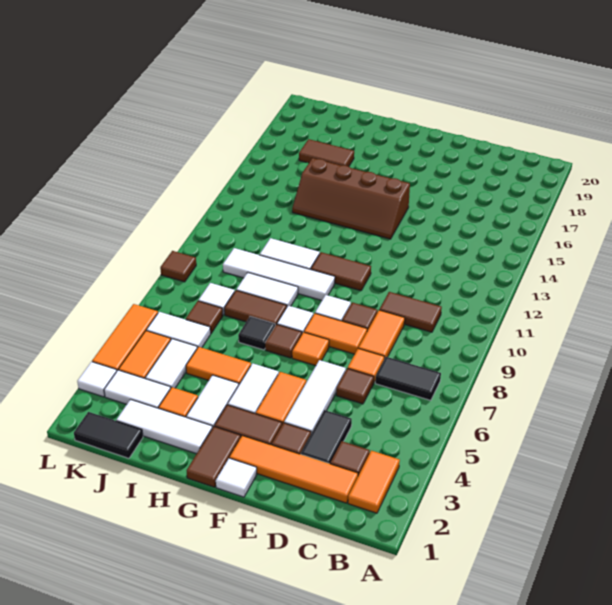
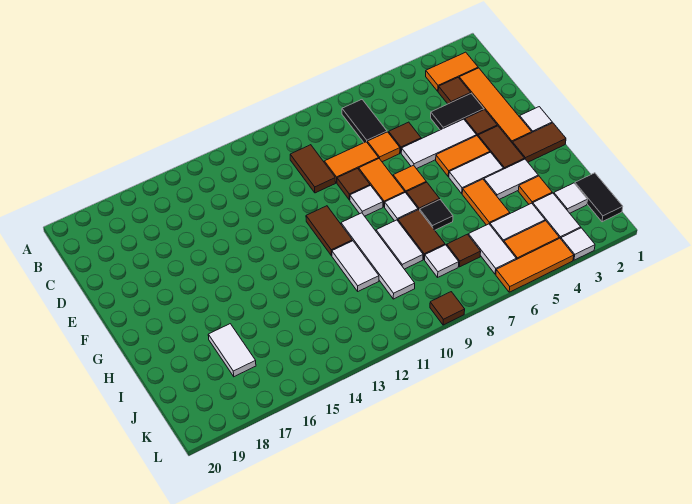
brown 2x4 slope [292,158,410,239] -> none
white 1x3 tile [116,399,212,454] -> white 1x1 tile [554,183,587,213]
brown 1x2 tile [299,139,354,167] -> white 1x2 tile [208,324,256,377]

